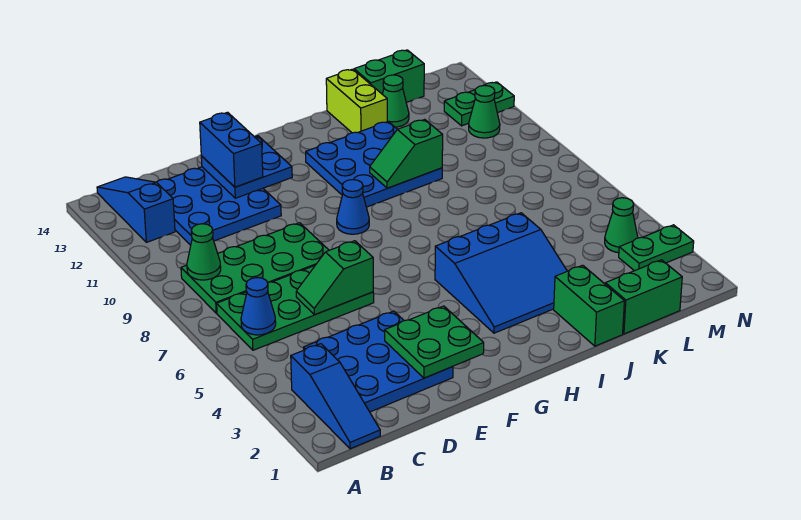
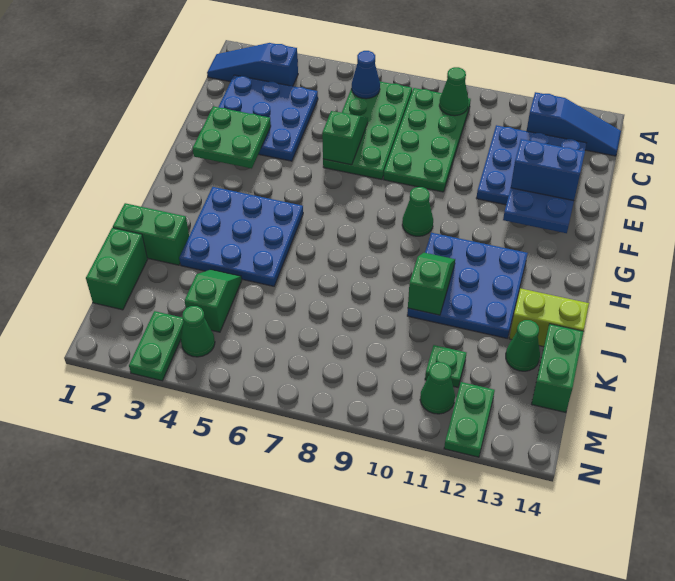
blue 1x1 cone [337,180,369,234] -> green 1x1 cone [402,187,433,236]
blue 3x3 slope [435,213,567,333] -> blue 3x3 plate [179,187,303,286]
none -> green 1x2 slope [185,270,242,332]
none -> green 1x1 plate [425,345,466,387]

